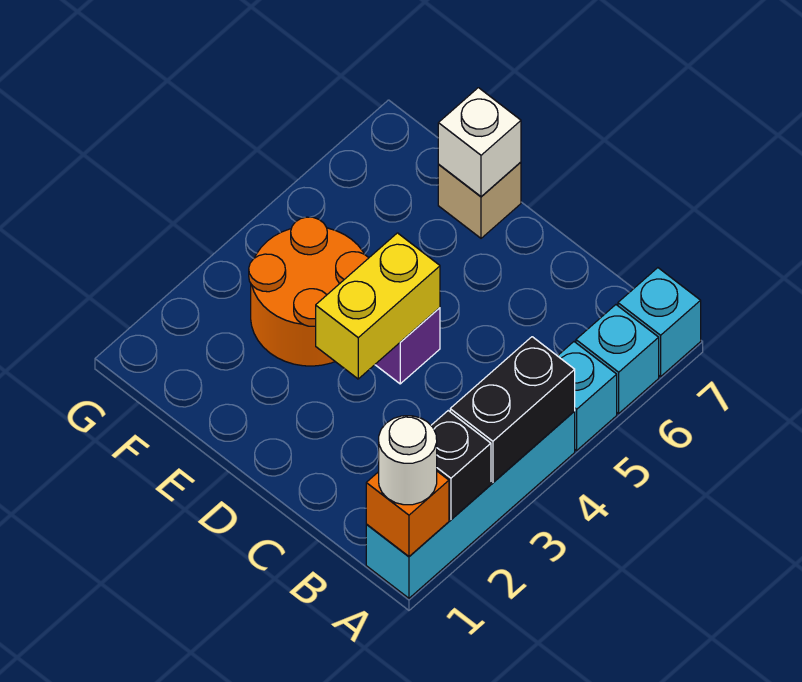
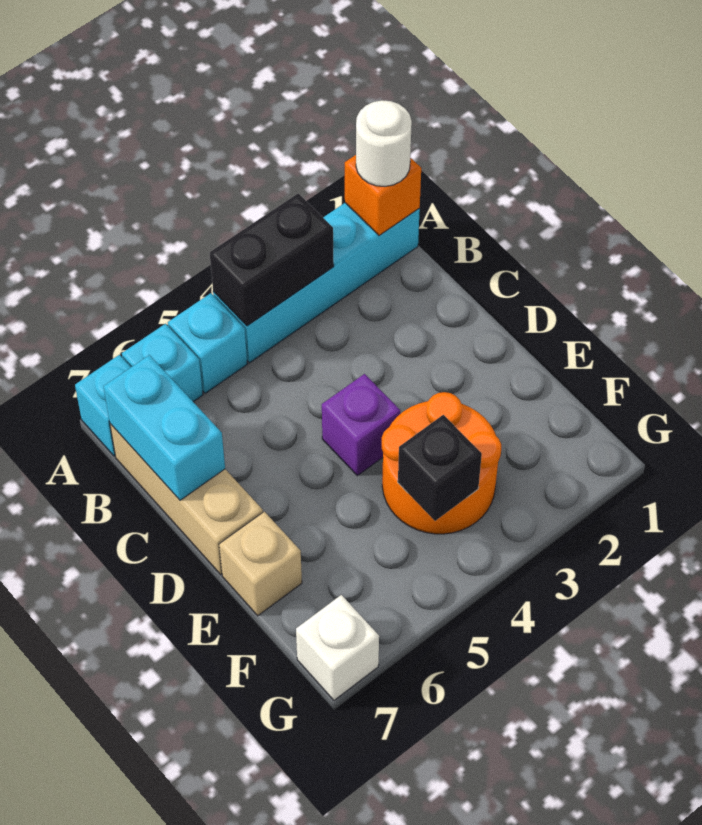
black 1x1 brick [431,411,491,519] -> black 1x1 brick moved to [398,415,482,521]
none -> tan 1x3 brick [110,424,263,575]
none -> cyan 1x2 brick [104,355,225,500]
yellow 1x2 brick [316,233,440,379] -> none
white 1x1 brick [438,88,521,197] -> white 1x1 brick moved to [296,595,379,700]

